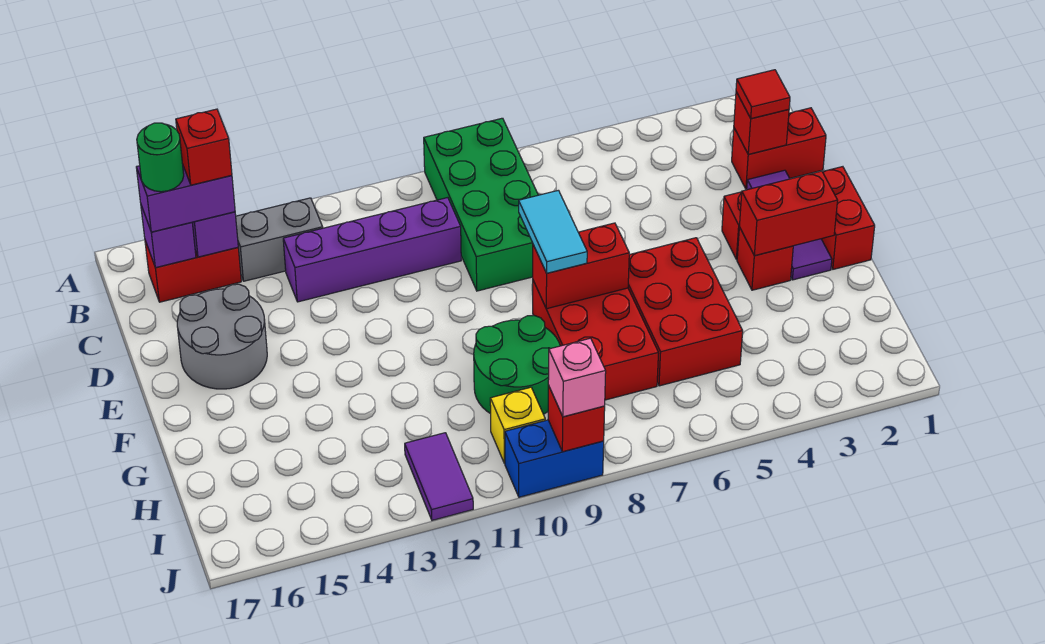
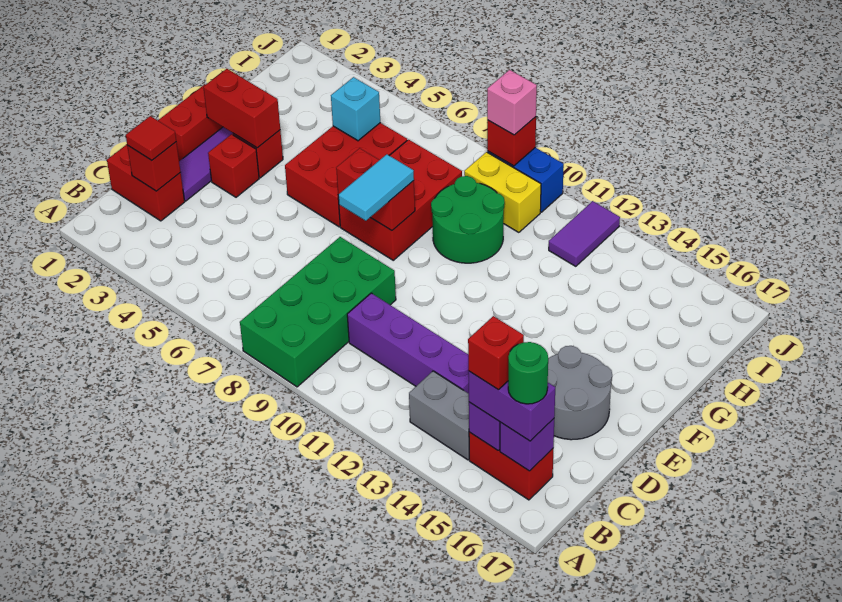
none -> cyan 1x1 brick [331,77,380,141]
yellow 1x1 brick [490,387,545,463] -> yellow 1x2 brick [464,152,541,232]

